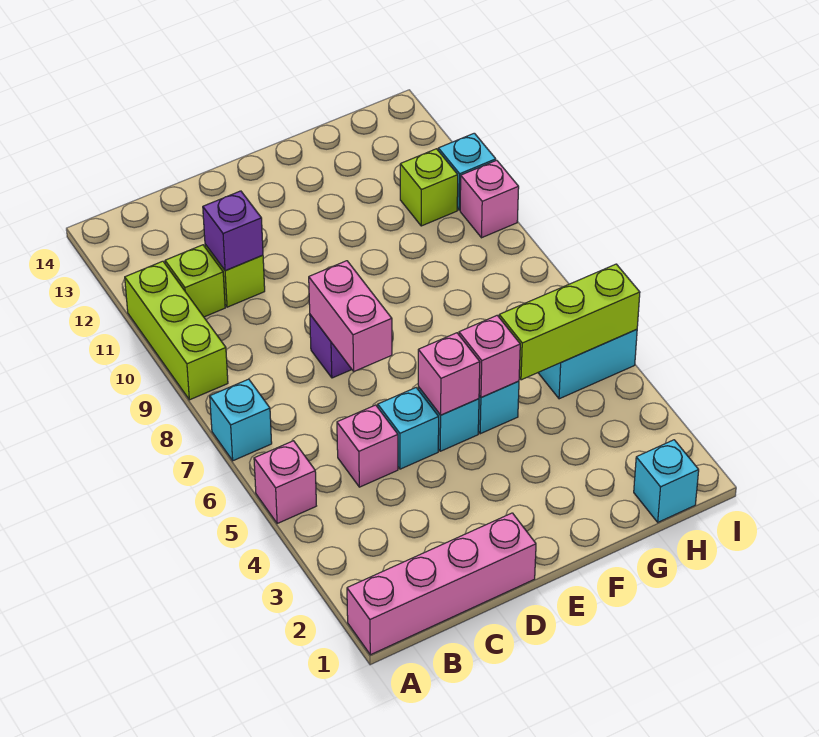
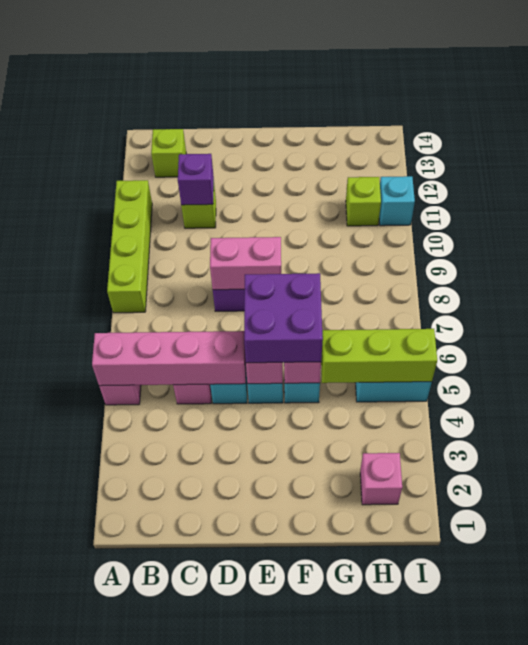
pink 1x4 brick [347,513,536,655] -> pink 1x4 brick moved to [92,331,246,386]
cyan 1x1 brick [210,379,272,461] -> none
lime 1x3 brick [125,261,228,400] -> lime 1x4 brick [107,180,152,313]
lime 1x1 brick [165,245,225,317] -> lime 1x1 brick moved to [151,129,186,177]
pink 1x2 brick [309,261,392,372] -> pink 1x2 brick turned to [210,237,281,290]
none -> purple 2x2 brick [244,273,323,363]
cyan 1x1 brick [634,440,699,522] -> none
pink 1x1 brick [460,160,519,238] -> pink 1x1 brick moved to [360,453,402,505]

